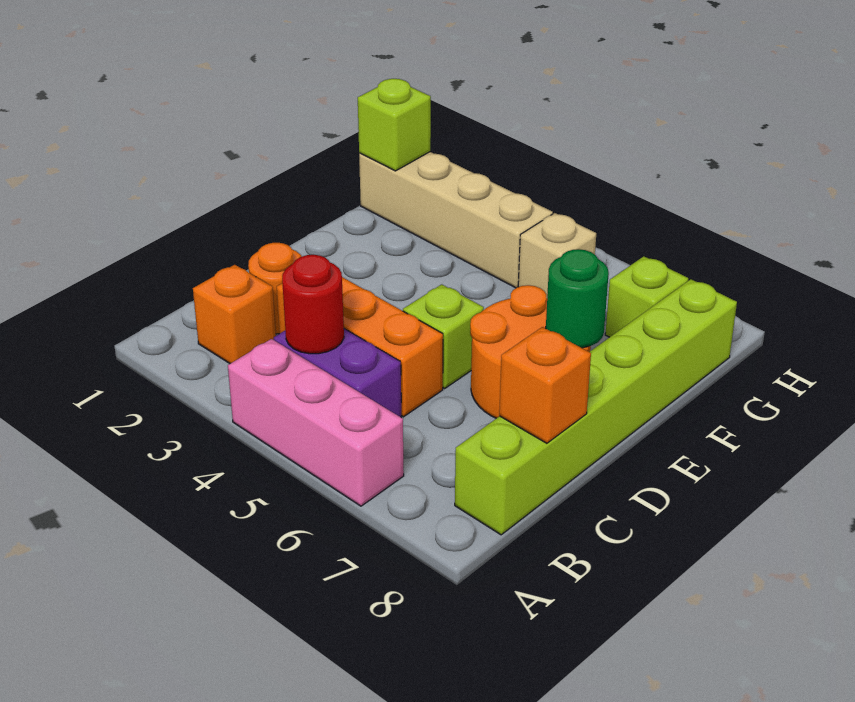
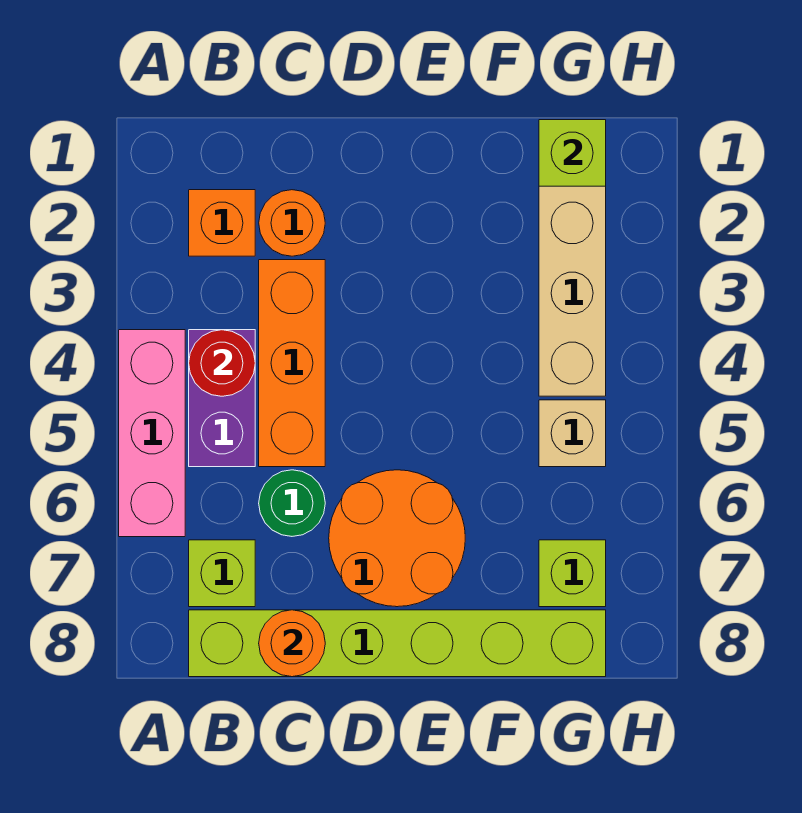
orange 1x1 brick [499,327,591,443] -> orange 1x1 round brick [259,610,325,677]
lime 1x1 brick [403,284,484,388] -> lime 1x1 brick moved to [189,540,255,607]
green 1x1 round brick [546,249,609,348] -> green 1x1 round brick moved to [259,470,325,536]

